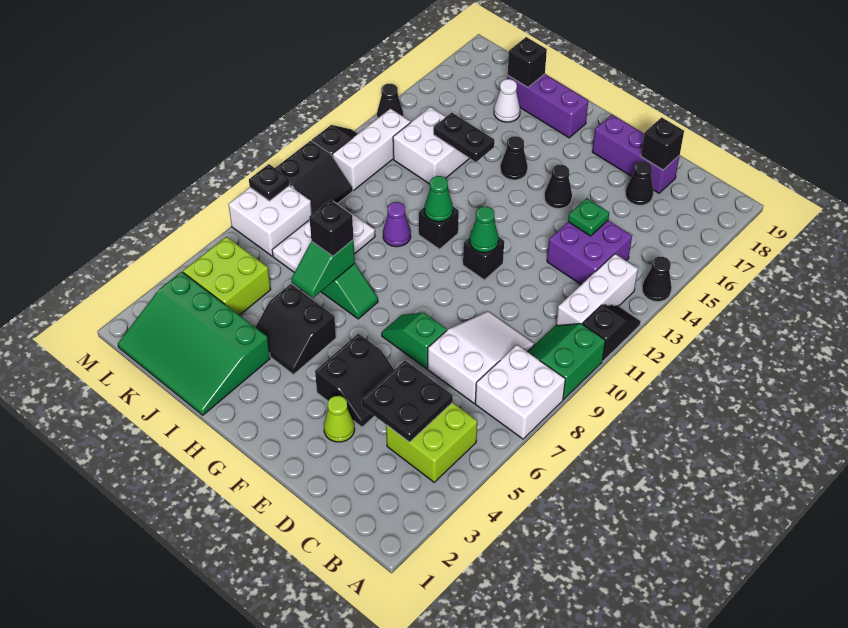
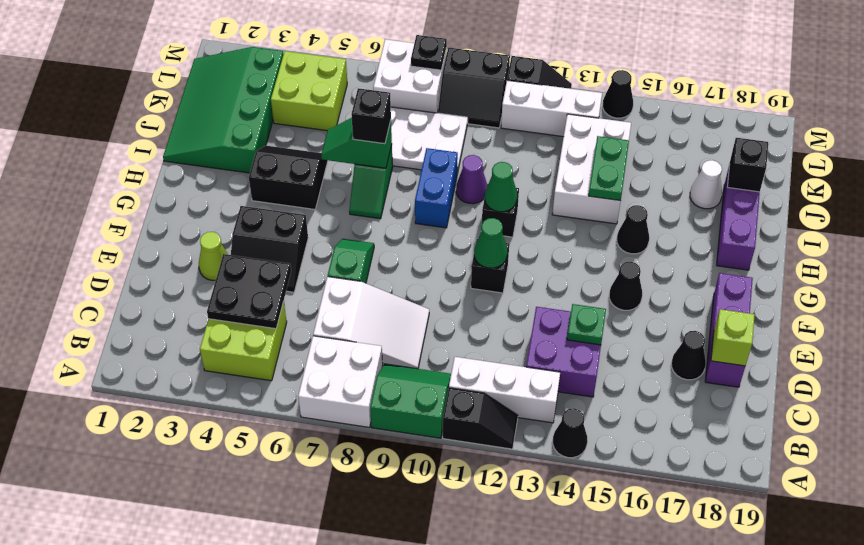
black 1x1 brick [641,117,684,170] -> lime 1x1 brick [711,309,755,366]
black 2x2 slope [256,284,336,374] -> black 2x2 slope turned to [249,146,328,209]
none -> blue 1x2 brick [415,148,458,228]
black 1x2 plate [434,113,494,162] -> green 1x2 plate [589,136,629,201]
white 2x2 brick [393,107,470,184] -> white 2x3 brick [552,114,631,224]

